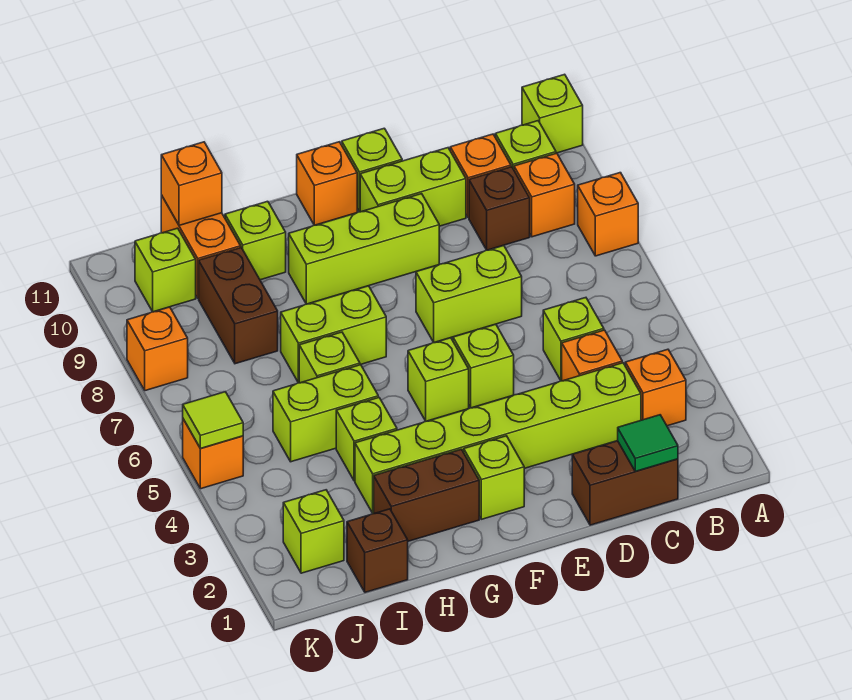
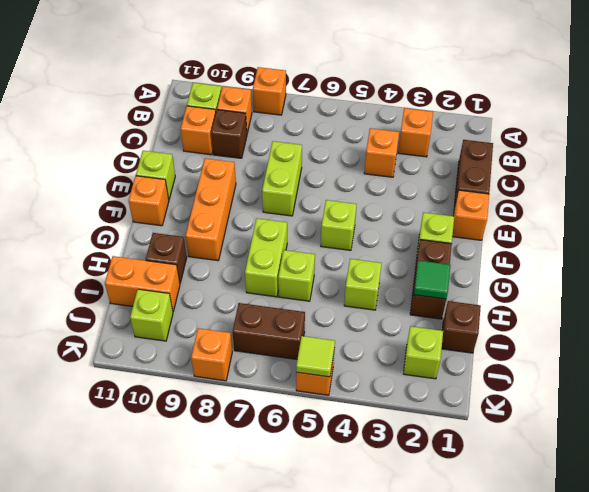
lime 1x1 brick [522,74,583,153] -> none
green 1x1 tile [618,415,678,471] -> green 1x1 tile moved to [414,260,450,299]
lime 1x6 brick [355,363,641,514] -> none
lime 1x1 brick [543,298,604,381] -> none
lime 1x2 brick [360,148,466,226] -> none
lime 1x1 brick [453,324,514,408] -> none
lime 1x3 brick [289,194,439,304] -> orange 1x3 brick [186,158,236,261]
lime 1x2 brick [273,365,378,462] -> none
lime 1x1 brick [225,201,286,280] -> brown 1x1 brick [146,233,187,283]
brown 1x2 brick [199,248,278,364] -> brown 1x2 brick moved to [233,303,305,359]
orange 1x1 brick [161,142,222,225] -> orange 1x1 brick moved to [452,190,489,240]

